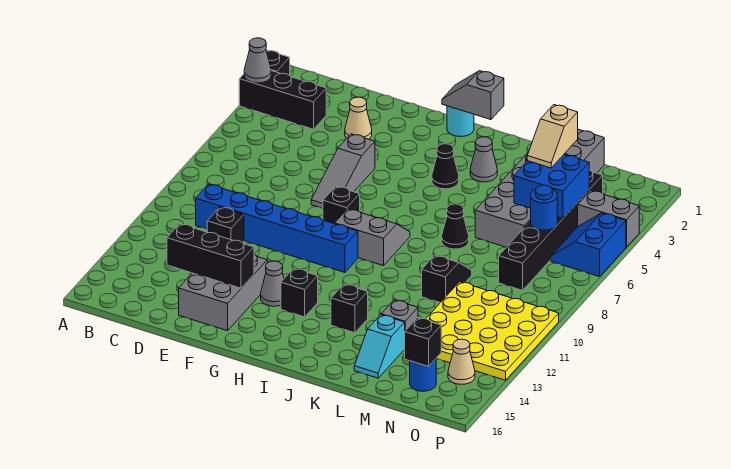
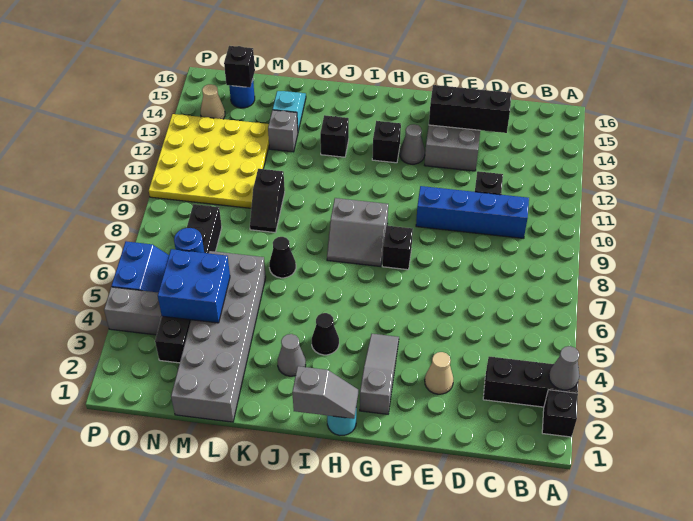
blue 1x6 brick [196,184,358,272] -> blue 1x4 brick [416,186,529,238]
grey 1x3 slope [311,134,375,209] -> grey 1x3 slope moved to [360,334,399,414]
tan 1x2 slope [527,105,578,168] -> none

